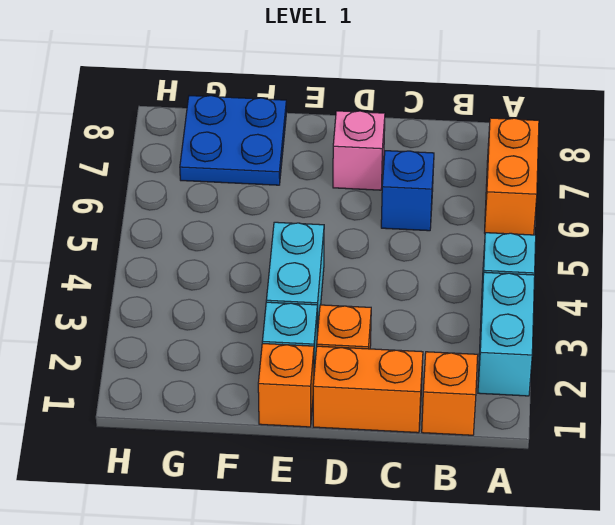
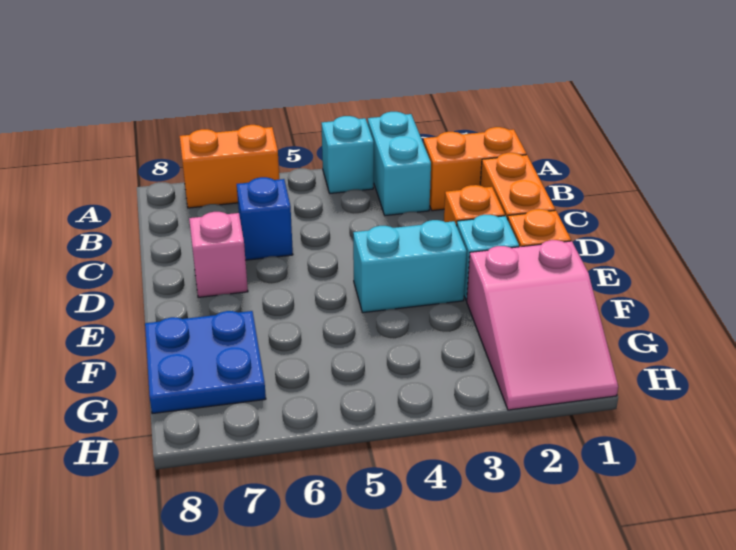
cyan 1x2 brick [478,272,535,396] -> cyan 1x2 brick turned to [368,112,431,216]
orange 1x1 brick [422,352,478,435] -> orange 1x2 brick [423,127,526,211]
none -> pink 2x3 slope [467,240,618,410]

